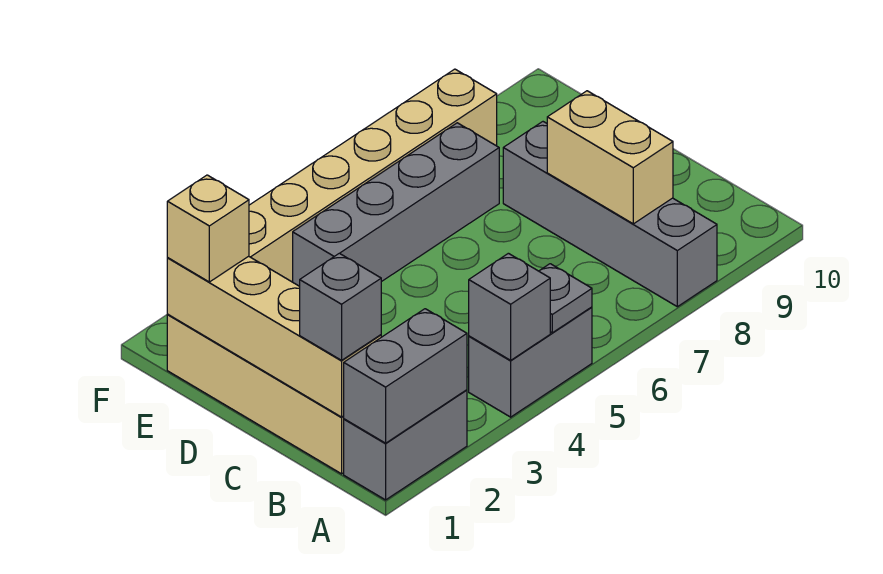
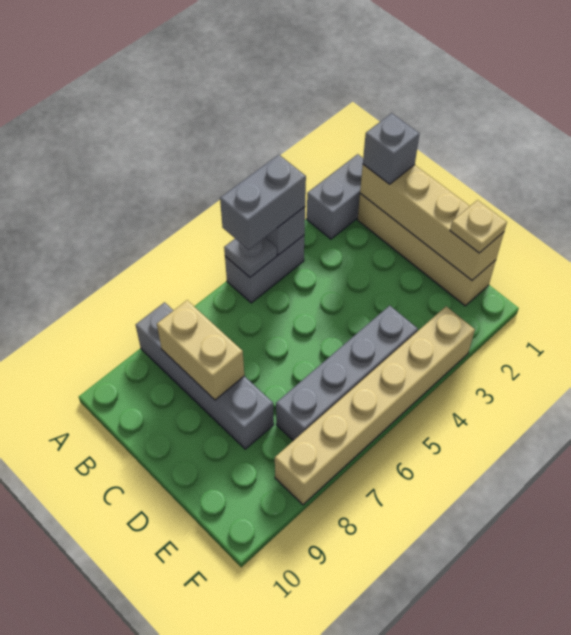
grey 1x2 brick [344,309,467,443] -> grey 1x2 brick moved to [220,155,306,250]
tan 1x1 brick [167,175,249,282] -> tan 1x1 plate [450,200,507,253]

